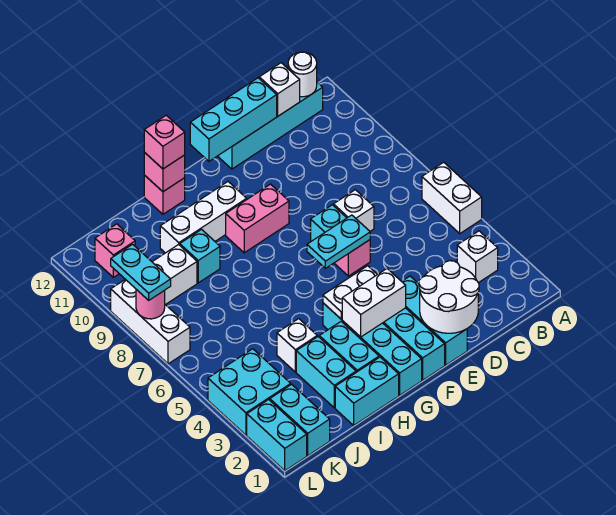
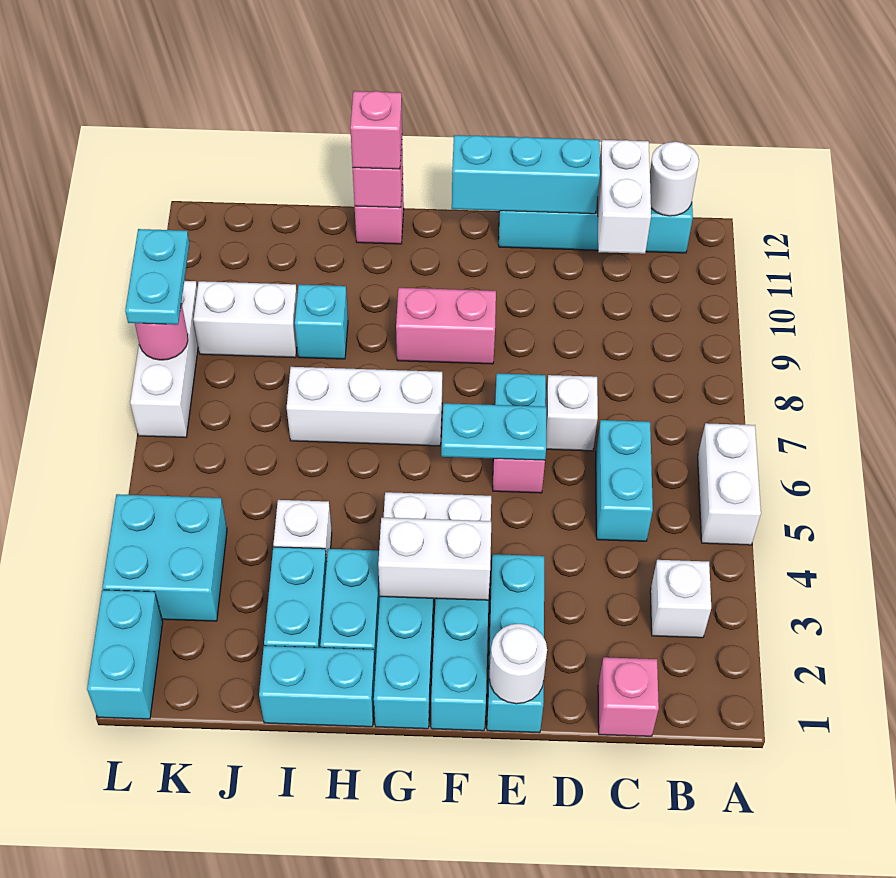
white 1x1 brick [259,63,300,116] -> white 1x2 brick [598,140,651,254]
white 2x2 round brick [419,261,479,333] -> white 1x1 round brick [489,624,547,704]
white 1x3 brick [160,182,247,253] -> white 1x3 brick moved to [287,367,442,446]
cyan 1x2 brick [270,384,330,456] -> cyan 1x2 brick moved to [596,420,653,541]
pink 1x1 brick [95,224,135,277] -> pink 1x1 brick moved to [598,657,659,736]

